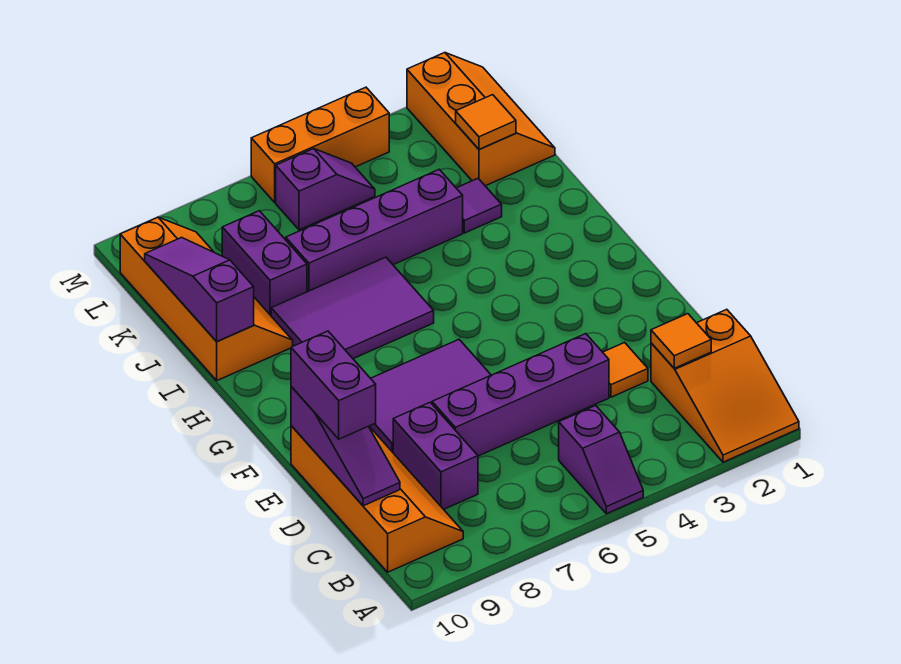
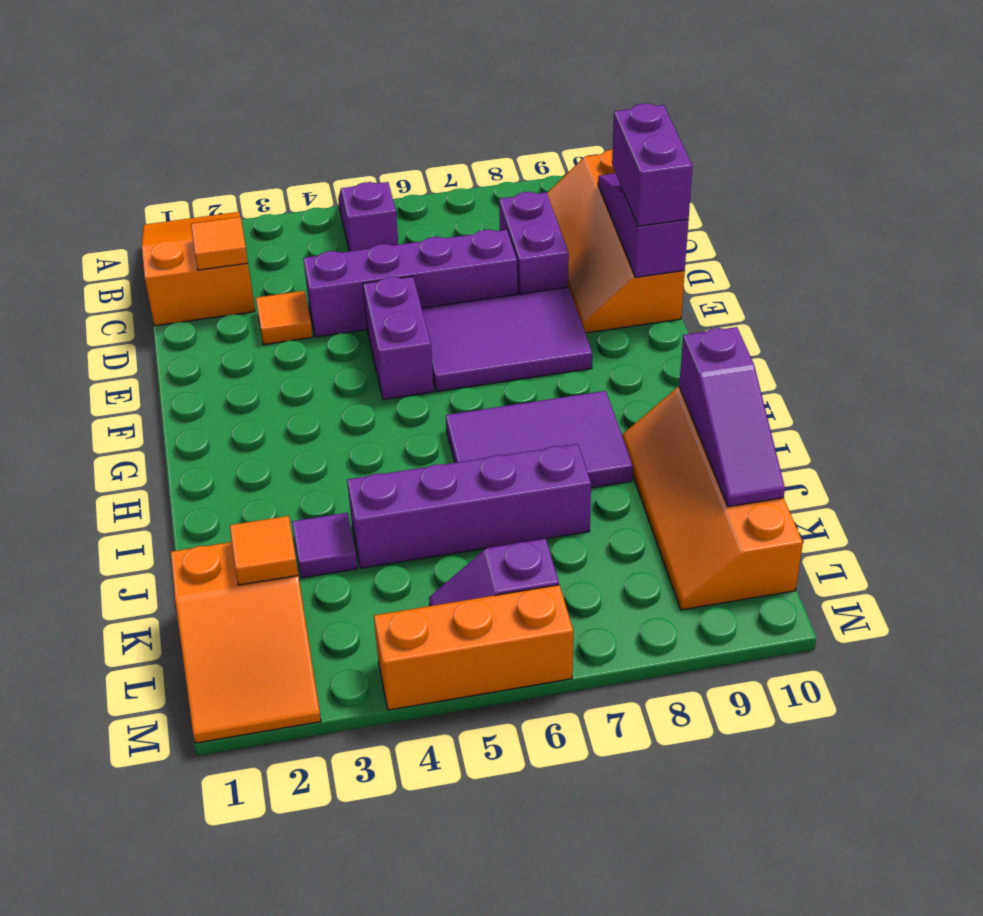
purple 1x2 brick [222,211,307,315] -> purple 1x2 brick moved to [363,276,434,400]
orange 2x3 slope [407,53,555,186] -> orange 2x3 slope turned to [171,542,321,743]

